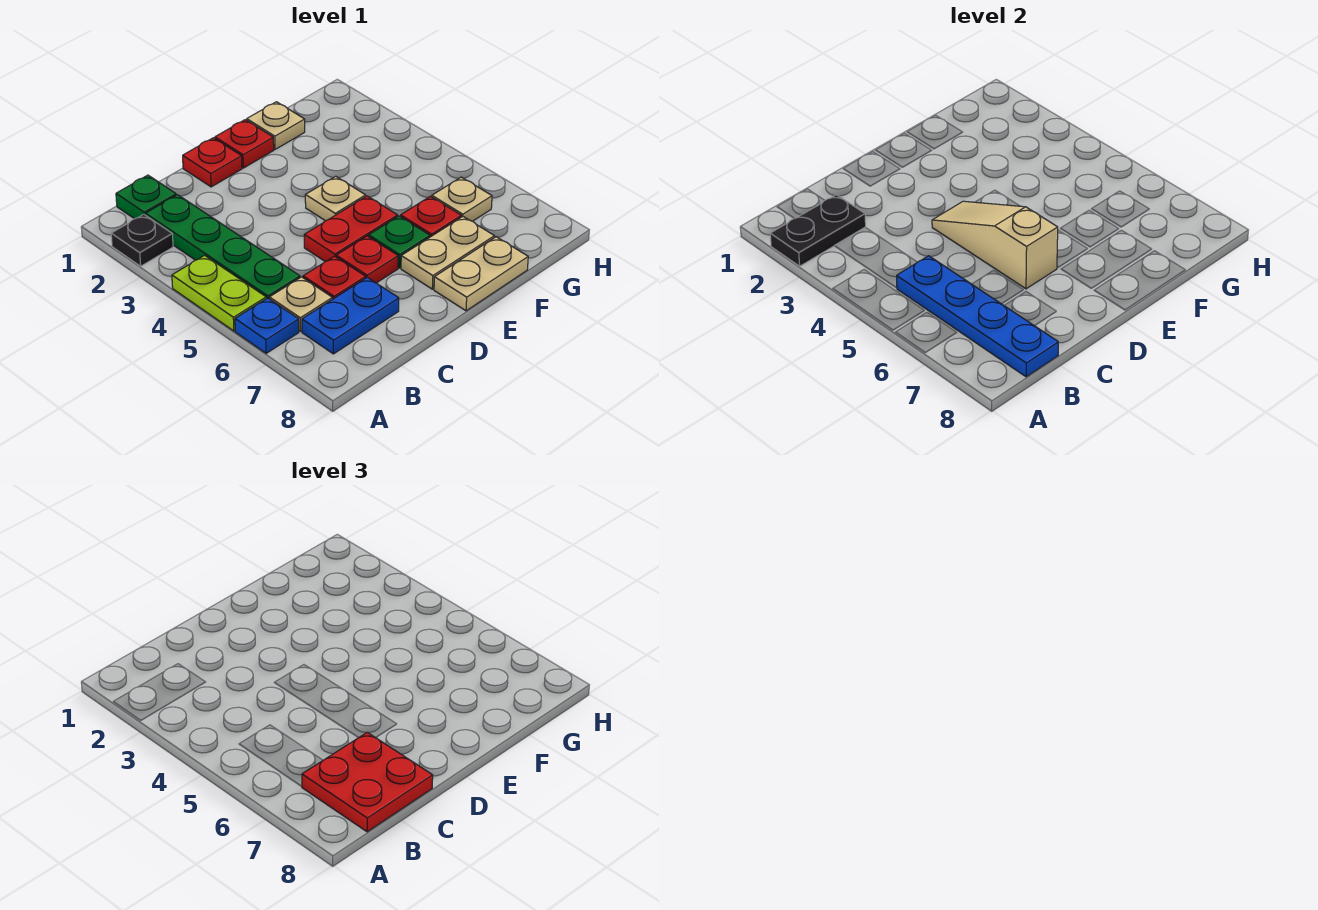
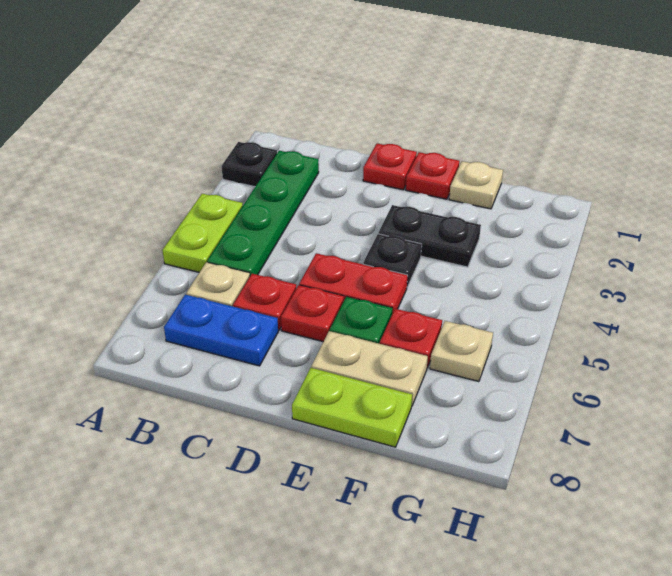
black 1x2 plate [770,195,866,266] -> black 1x2 plate moved to [378,205,481,267]
blue 1x1 plate [235,298,299,353] -> none
green 1x1 plate [116,175,176,219] -> none
blue 1x4 plate [897,256,1058,377] -> none
red 2x2 plate [302,732,433,832] -> none
tan 1x3 slope [932,201,1058,289] -> none
tan 1x1 plate [305,176,366,221] -> black 1x1 plate [363,234,422,287]
tan 1x2 plate [434,237,528,311] -> lime 1x2 plate [292,368,412,447]

